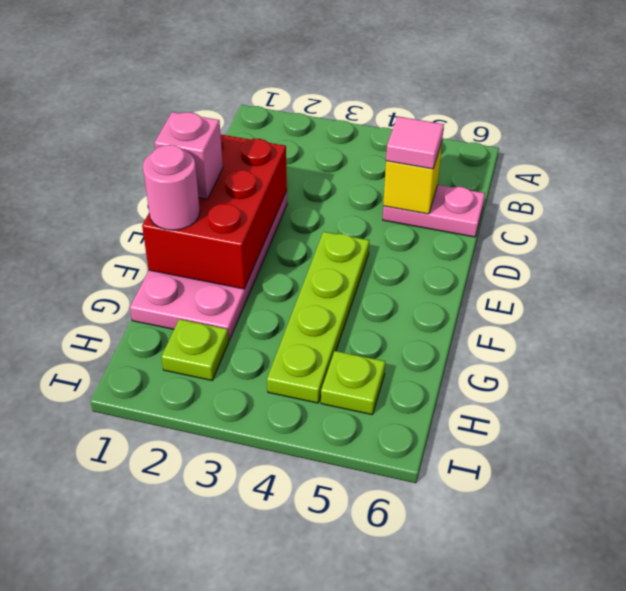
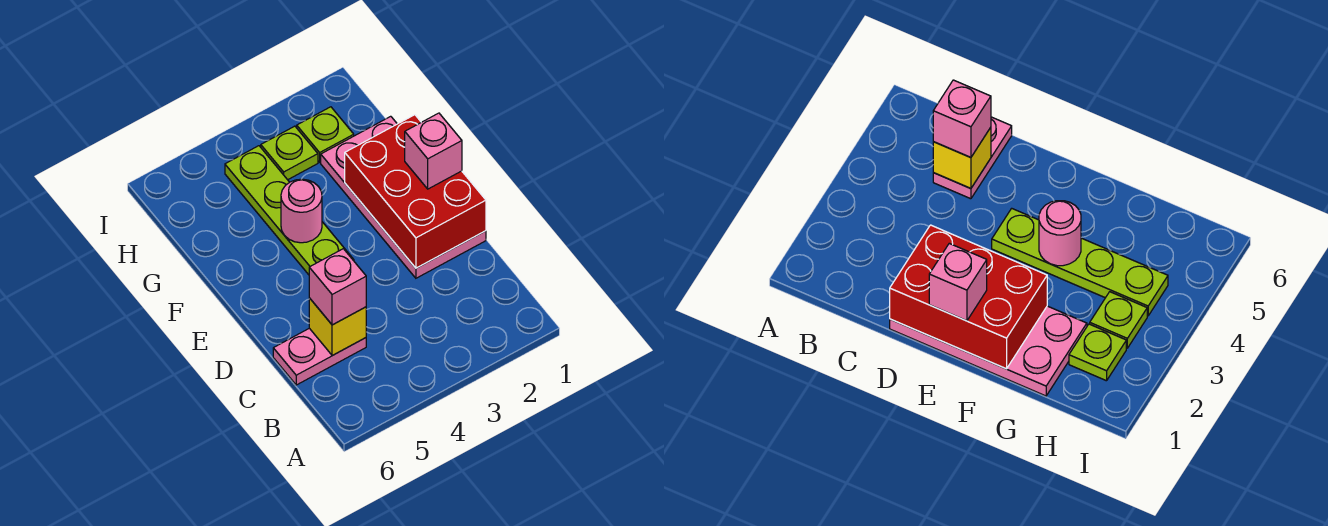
pink 1x1 tile [386,117,444,169] -> pink 1x1 brick [309,249,366,325]
pink 1x1 round brick [143,145,200,230] -> pink 1x1 round brick moved to [281,179,322,243]
lime 1x1 plate [321,351,385,415] -> lime 1x1 plate moved to [261,126,318,180]

